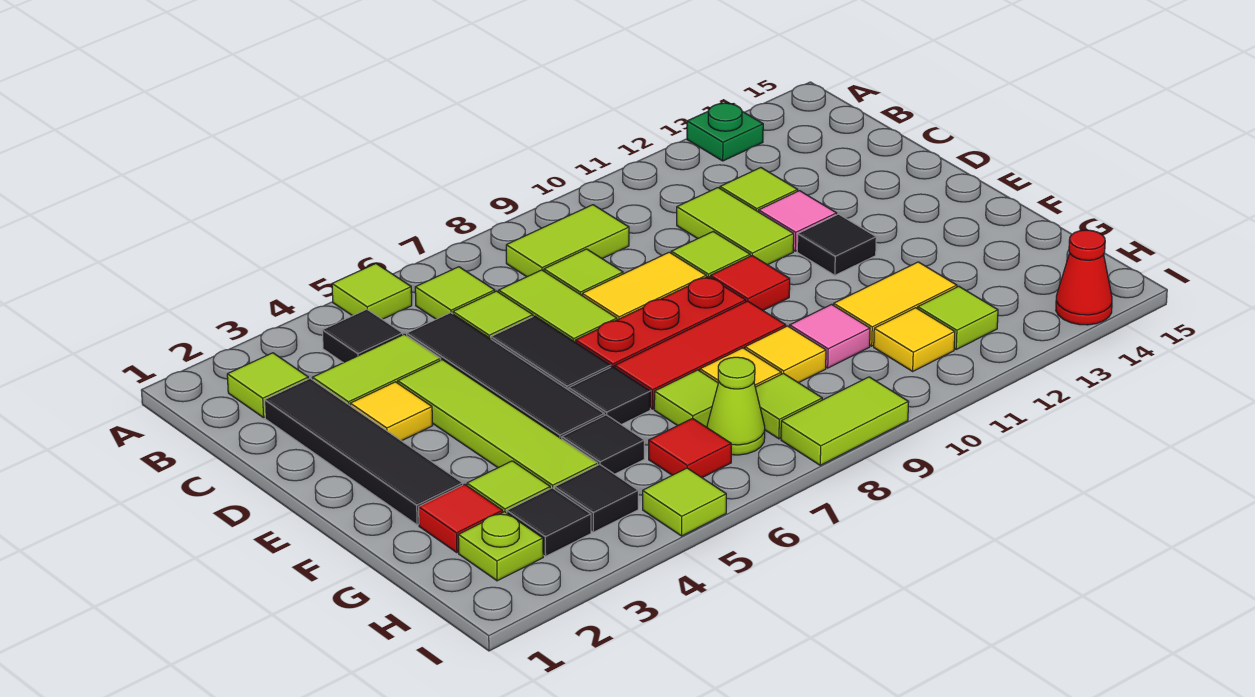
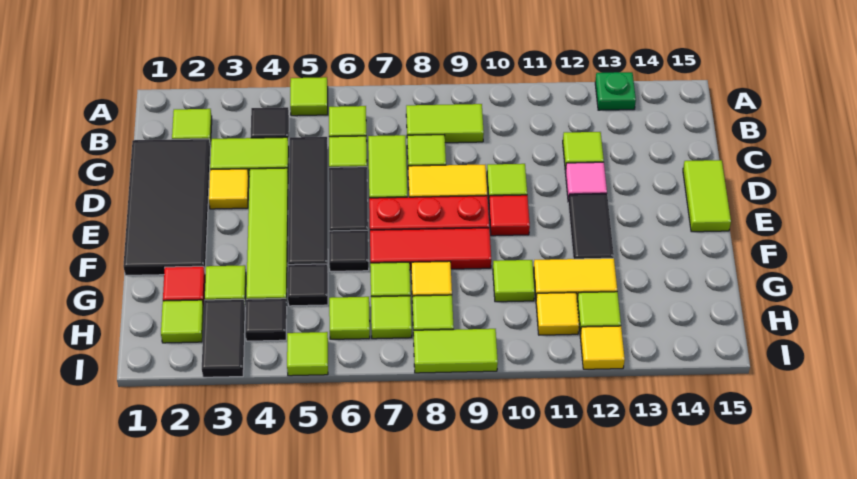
black 1x4 tile [265,379,463,525] -> black 2x4 tile [123,139,211,275]
lime 1x2 tile [677,188,794,265] -> lime 1x2 tile moved to [683,160,731,232]
black 1x1 tile [797,214,876,275] -> black 1x2 tile [568,194,614,259]
yellow 1x1 tile [745,326,826,383] -> yellow 1x1 tile moved to [580,326,625,369]
pink 1x1 tile [790,304,870,368] -> lime 1x1 tile [493,260,535,302]
lime 1x1 plate [458,512,543,581] -> lime 1x1 tile [161,300,204,343]
black 1x1 tile [507,488,591,556] -> black 1x2 tile [202,299,245,377]
red 1x1 tile [649,418,731,478] -> lime 1x1 tile [329,297,370,339]
lime 1x1 cone [707,357,765,455] -> lime 1x1 tile [371,296,412,339]
red 1x1 cone [1056,230,1112,325] -> none

